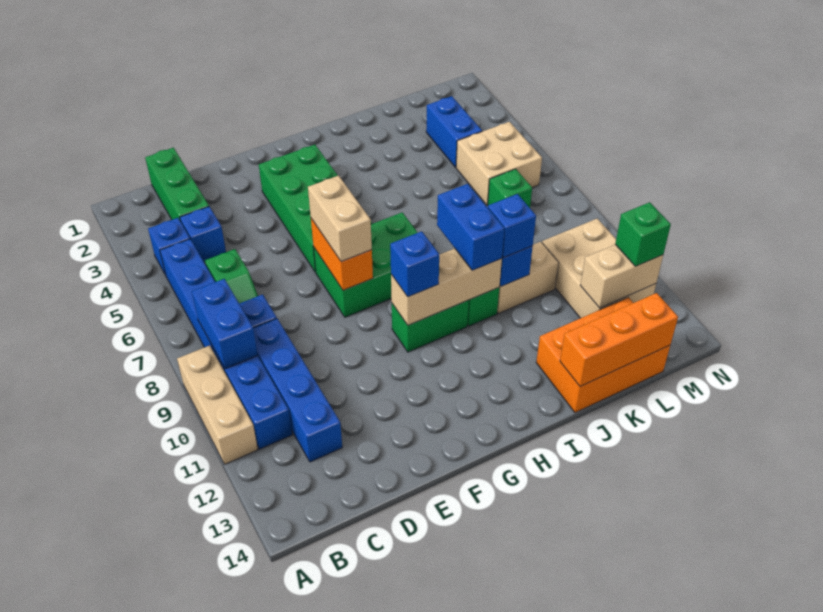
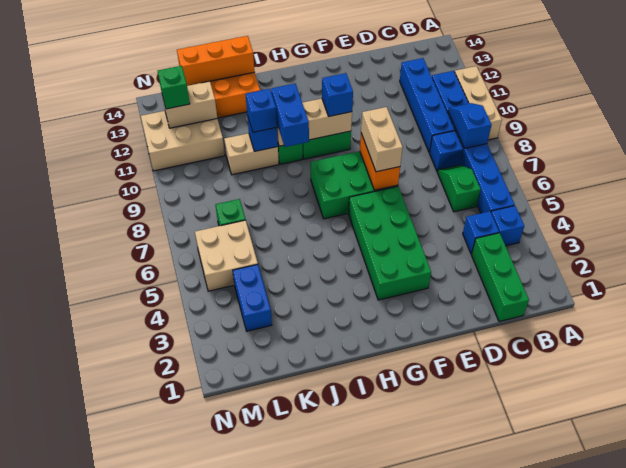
blue 1x2 brick [192,279,258,369] -> blue 1x2 slope [448,103,491,149]
tan 2x3 brick [542,219,656,318] -> tan 2x3 brick turned to [141,111,225,171]

